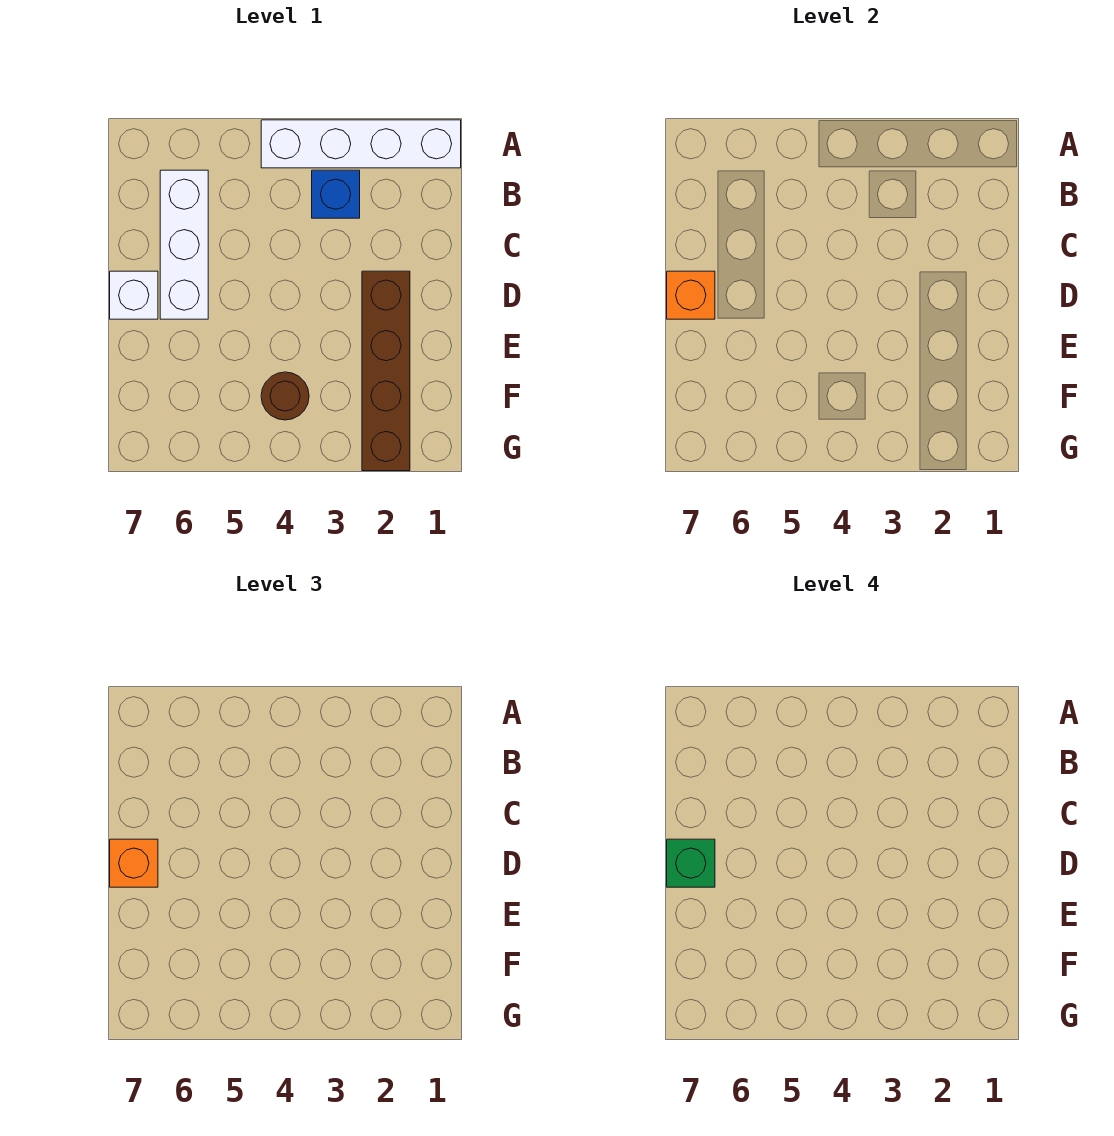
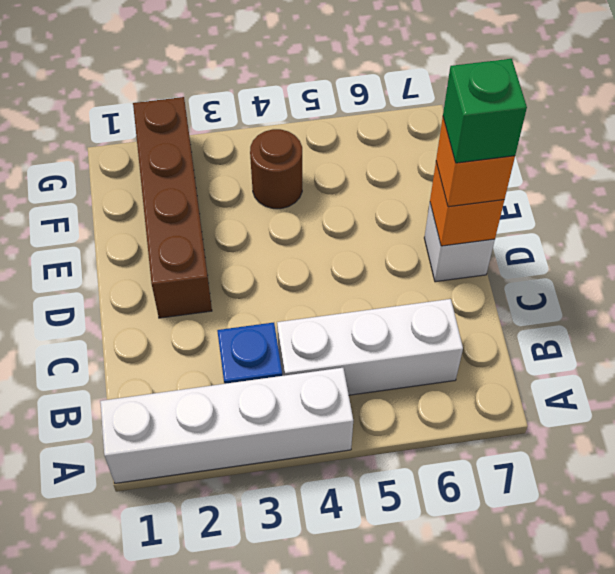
white 1x3 brick [160,170,208,319] -> white 1x3 brick turned to [277,299,463,395]

